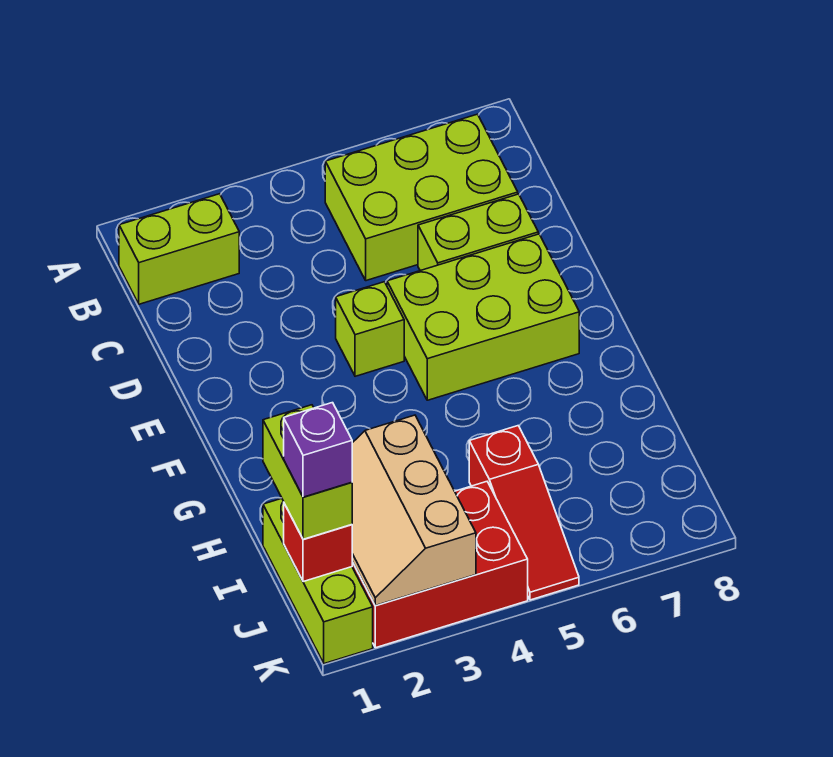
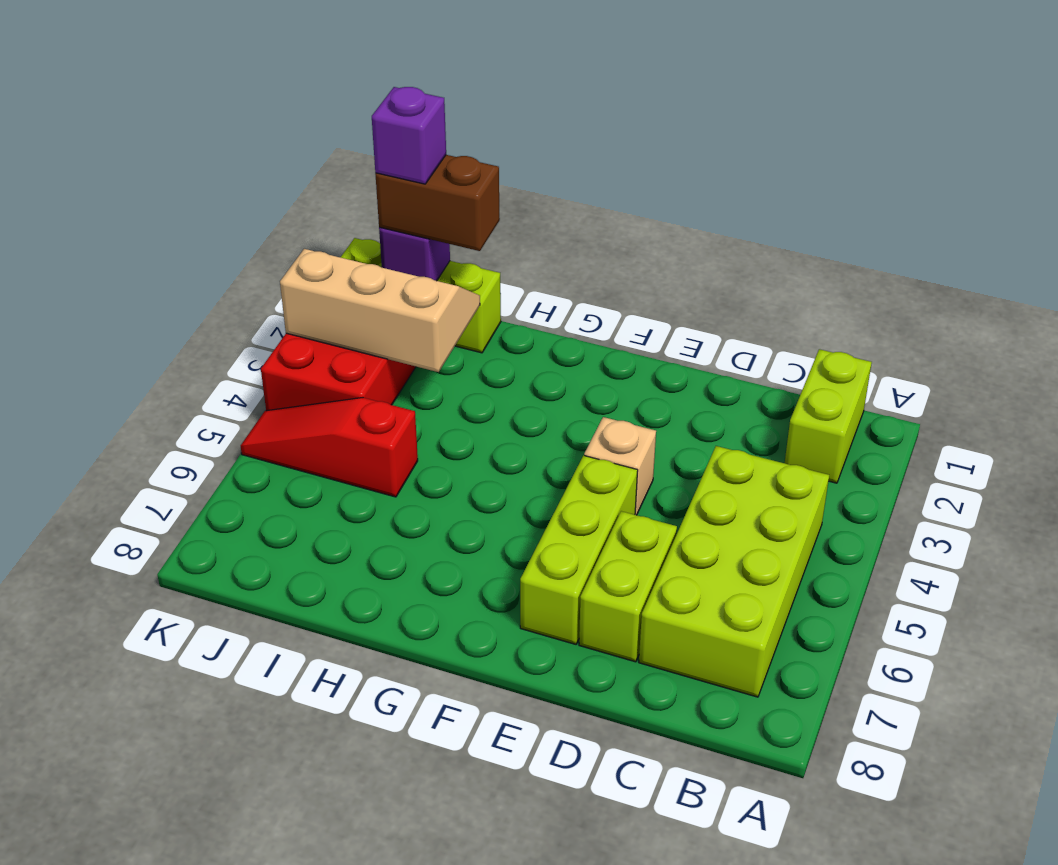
lime 2x3 brick [325,114,518,281] -> lime 2x4 brick [639,446,829,697]
lime 1x1 brick [336,282,404,376] -> tan 1x1 brick [584,417,656,515]
lime 2x3 brick [387,234,579,400] -> lime 1x3 brick [520,455,638,644]
lime 1x2 brick [263,405,352,539] -> brown 1x2 brick [375,155,500,251]
red 1x1 brick [284,504,352,582] -> purple 1x1 brick [379,227,450,281]

